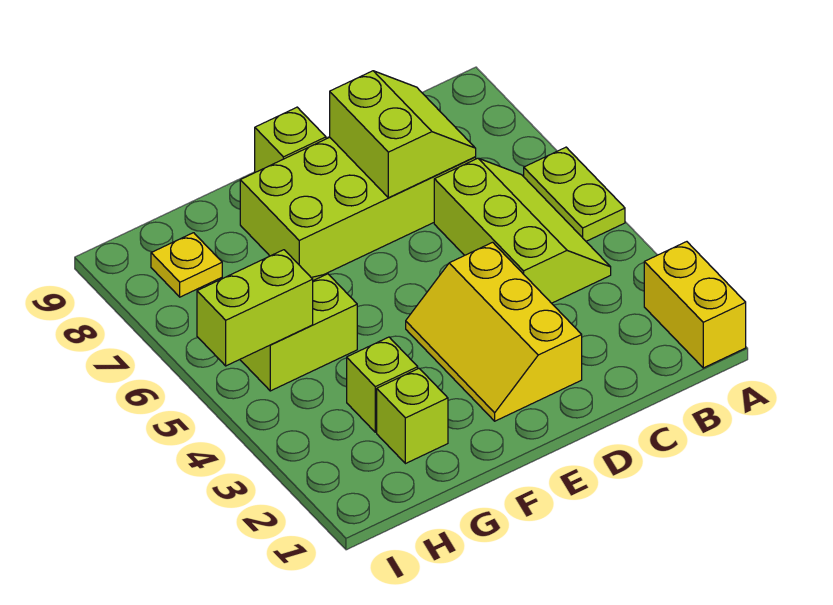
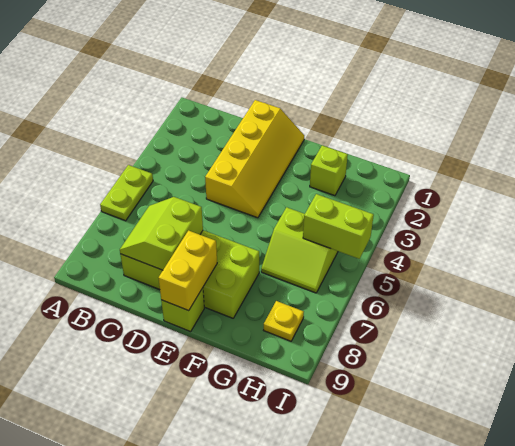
yellow 1x2 brick [644,242,746,368] -> yellow 1x2 brick moved to [159,231,217,311]
lime 2x3 slope [434,158,611,303] -> none
yellow 2x3 slope [406,242,582,421] -> yellow 2x4 slope [205,100,304,218]
lime 1x1 brick [347,337,418,432] -> none

